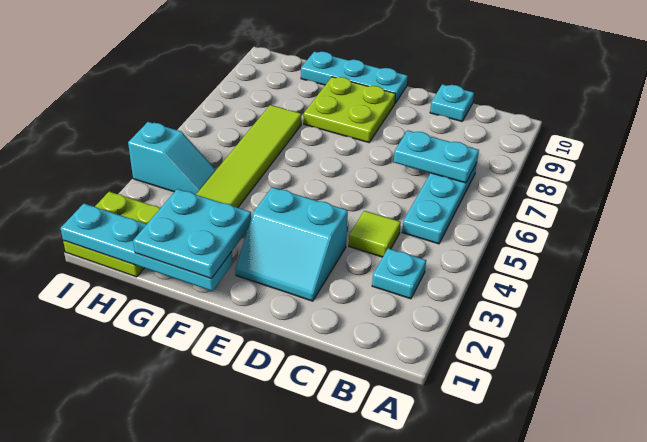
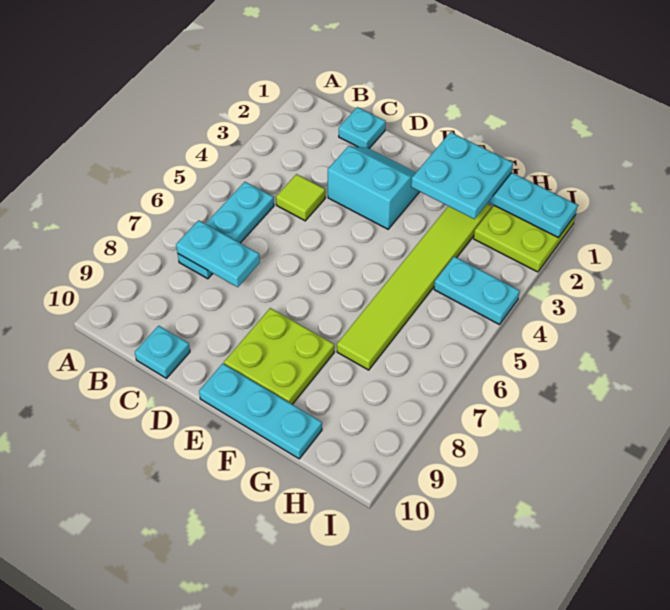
cyan 1x1 plate [372,248,426,299] -> cyan 1x1 plate moved to [339,107,386,148]
cyan 1x2 slope [128,122,216,195] -> cyan 1x2 plate [434,256,520,325]

